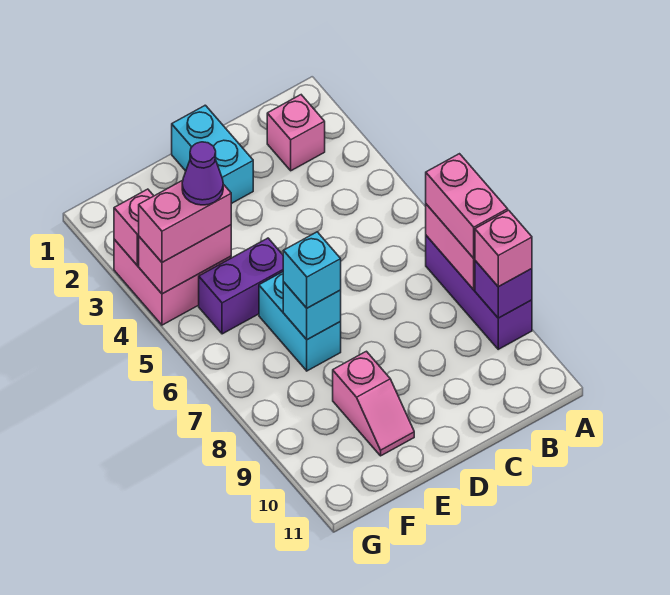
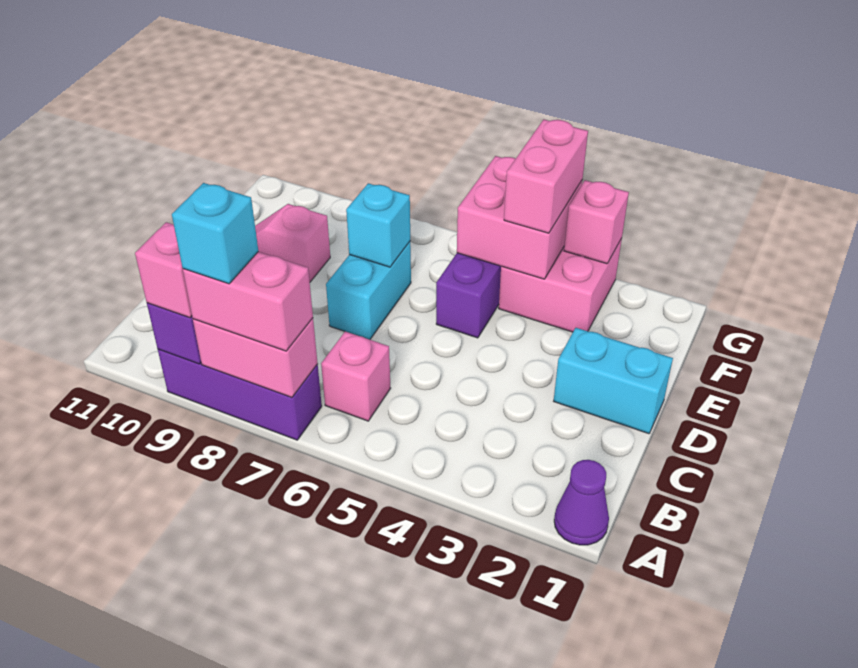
pink 1x1 brick [267,95,325,171] -> pink 1x1 brick moved to [321,332,391,421]
cyan 1x2 brick [259,272,341,371] -> cyan 1x2 brick turned to [326,242,411,340]
cyan 1x1 brick [283,232,341,308] -> cyan 1x1 brick moved to [172,183,258,284]
pink 1x2 brick [139,225,231,294] -> pink 2x2 brick [457,156,582,279]
purple 1x1 cone [182,142,223,205] -> purple 1x1 cone moved to [554,460,609,545]

